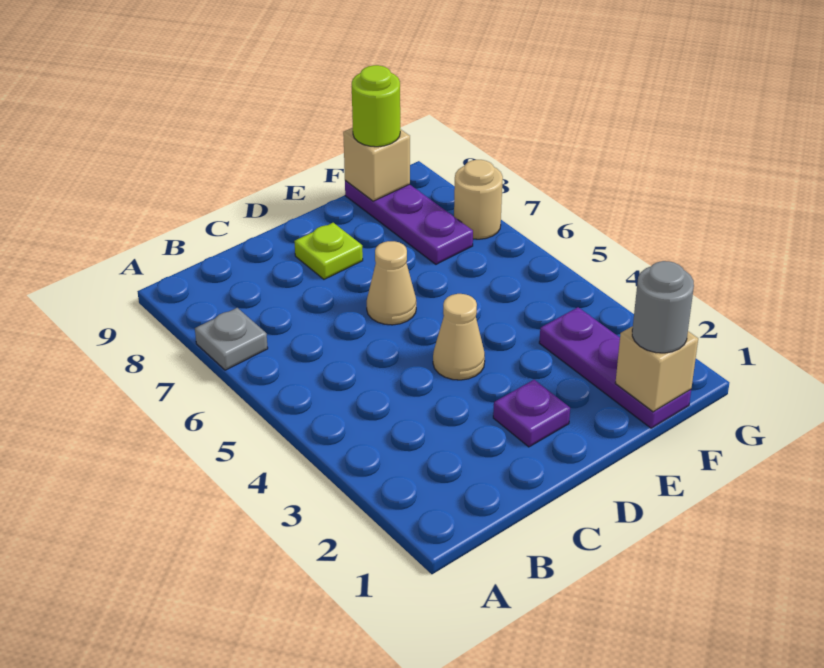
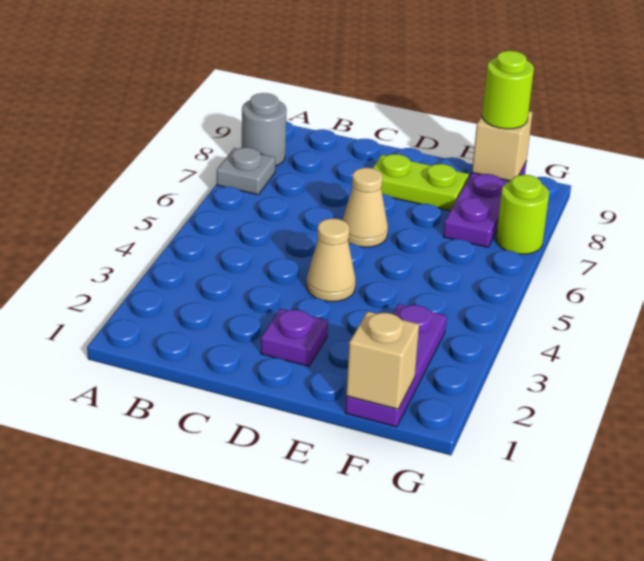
lime 1x1 plate [294,223,363,279] -> lime 1x2 plate [373,154,469,211]
grey 1x1 round brick [632,261,694,353] -> grey 1x1 round brick moved to [242,93,287,166]
tan 1x1 round brick [454,160,503,239] -> lime 1x1 round brick [496,175,549,254]

